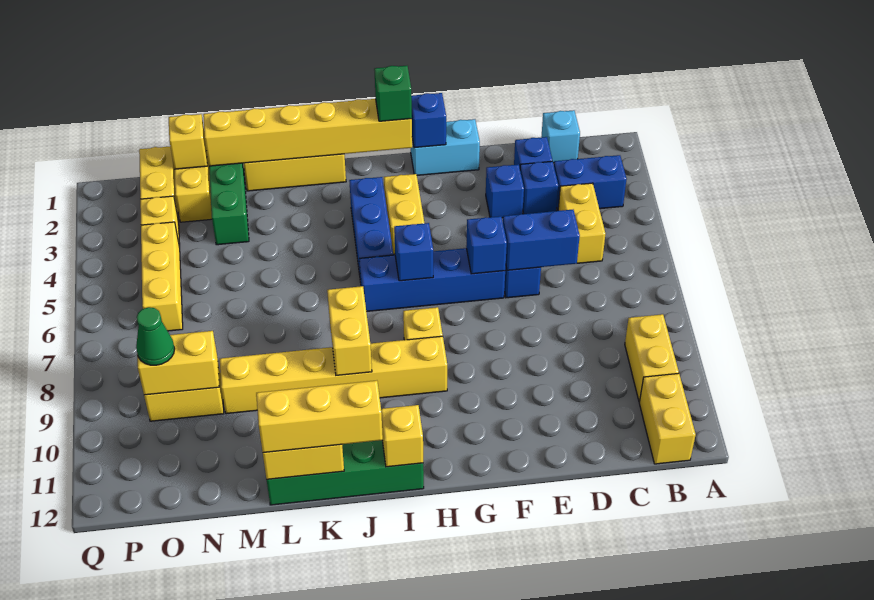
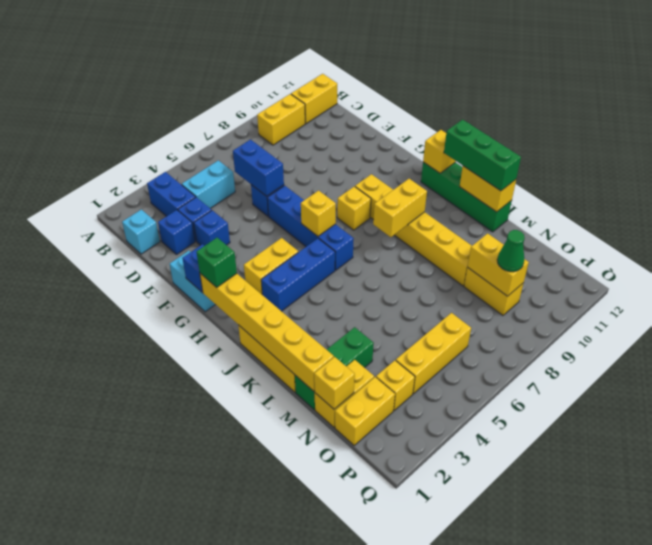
yellow 1x2 brick [558,183,605,263] -> cyan 1x2 brick [182,160,235,208]
blue 1x1 brick [466,216,507,274] -> none
blue 1x1 brick [394,223,433,281] -> yellow 1x1 brick [301,191,336,236]
yellow 1x3 brick [256,381,383,453] -> green 1x3 brick [444,120,521,191]

